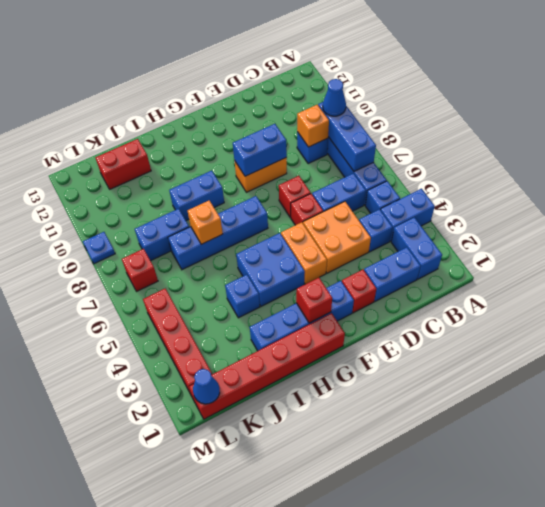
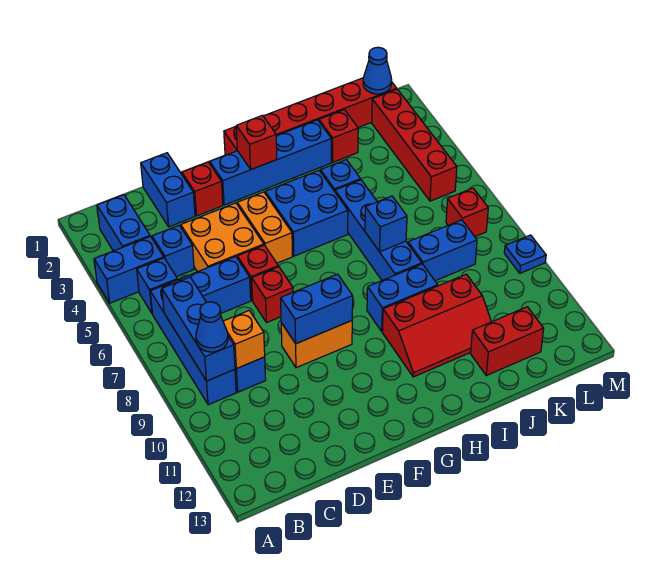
blue 1x2 brick [364,247,421,301] -> blue 1x2 brick turned to [141,153,195,227]
blue 1x4 brick [168,196,268,270] -> blue 1x4 brick turned to [335,180,422,280]
none -> red 2x3 slope [382,274,491,377]
orange 1x1 brick [188,201,223,244] -> blue 1x1 brick [365,196,407,252]
none -> red 1x1 brick [319,110,358,162]

